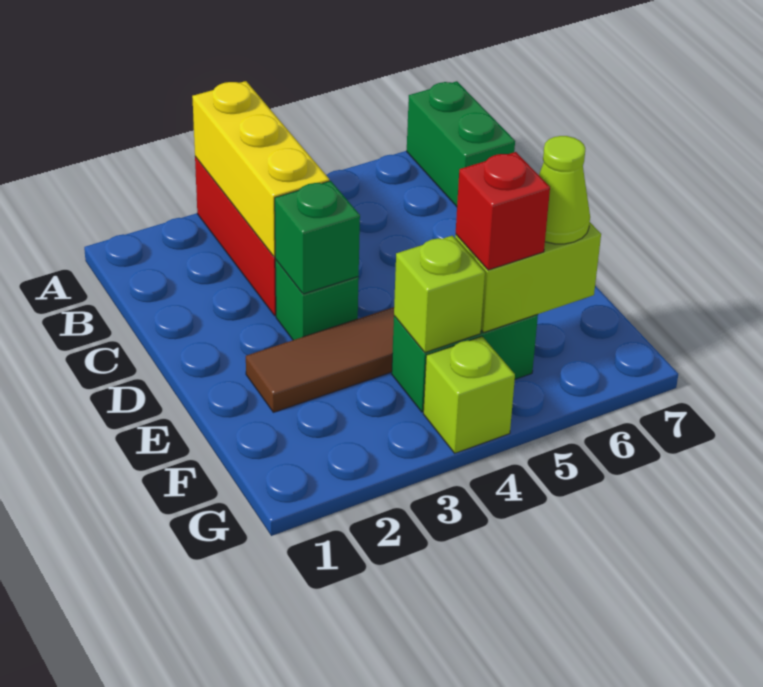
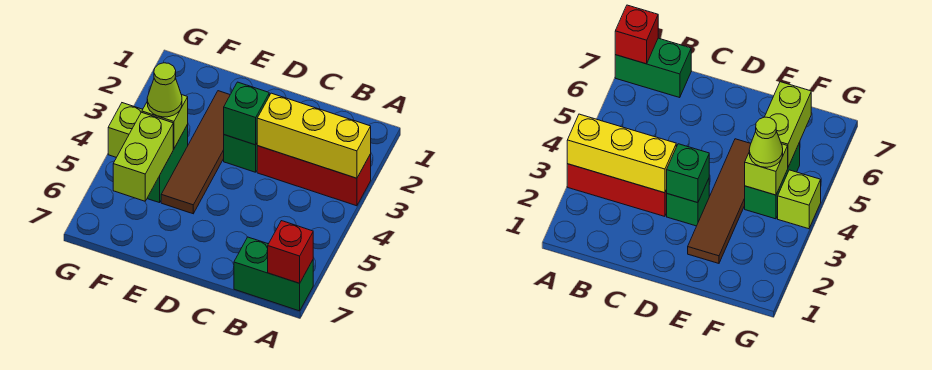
red 1x1 brick [456,152,550,270] -> red 1x1 brick moved to [268,221,313,283]
lime 1x1 cone [539,136,590,244] -> lime 1x1 cone moved to [147,63,182,117]

